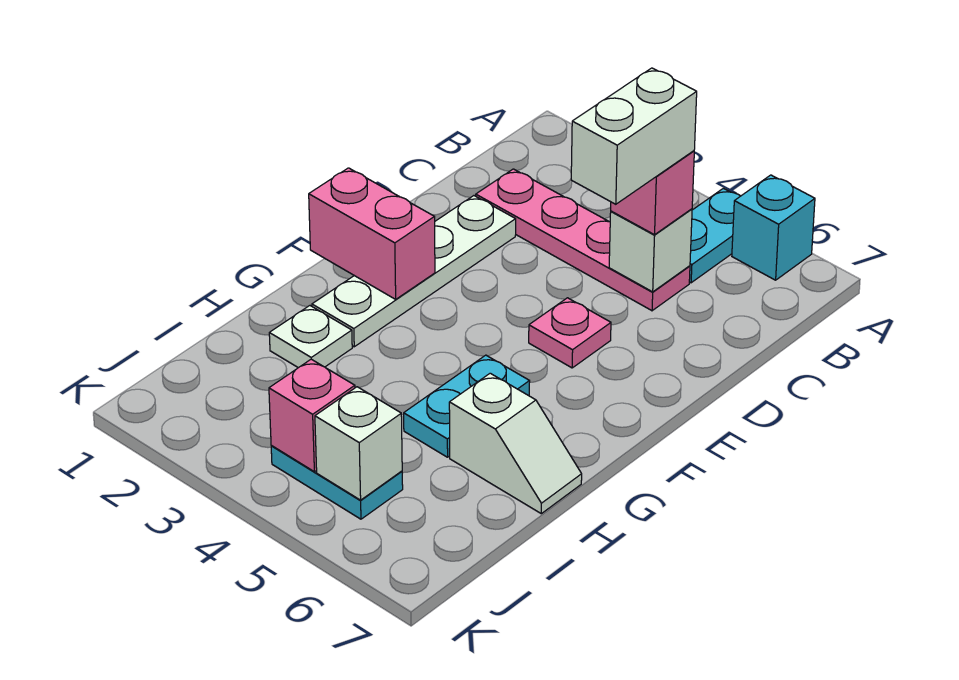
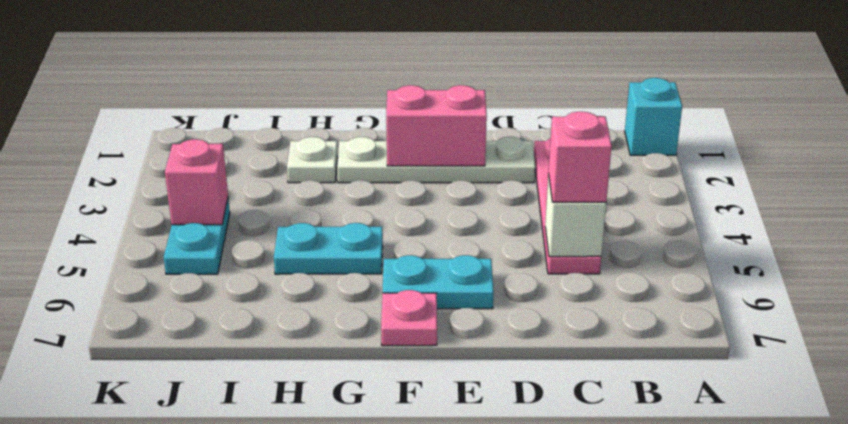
cyan 1x2 plate [689,188,740,283] -> cyan 1x2 plate moved to [383,255,494,309]
cyan 1x1 brick [732,175,815,280] -> cyan 1x1 brick moved to [625,78,682,155]
white 1x2 brick [571,68,697,204] -> none
pink 1x1 plate [529,298,611,368] -> pink 1x1 plate moved to [381,290,437,346]
pink 1x2 brick [309,168,435,299] -> pink 1x2 brick turned to [386,85,487,166]
white 1x2 slope [449,373,582,514] -> none
white 1x1 brick [315,387,402,500] -> none

